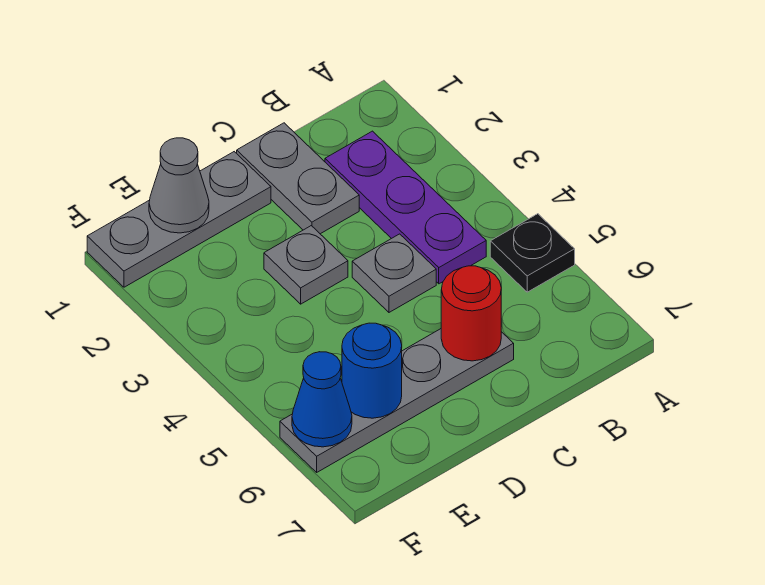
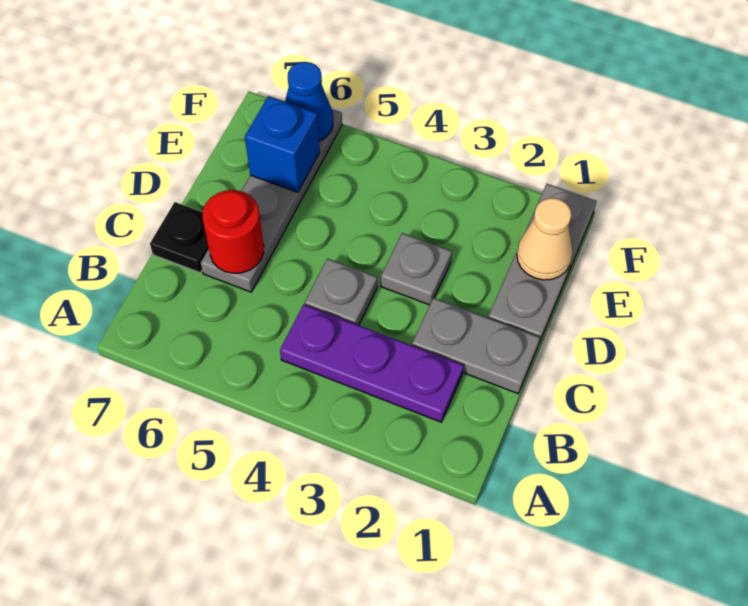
black 1x1 plate [490,214,575,292] -> black 1x1 plate moved to [150,202,209,273]
grey 1x1 cone [149,138,209,233] -> tan 1x1 cone [517,198,573,280]
blue 1x1 round brick [342,323,402,418] -> blue 1x1 brick [245,96,320,192]

